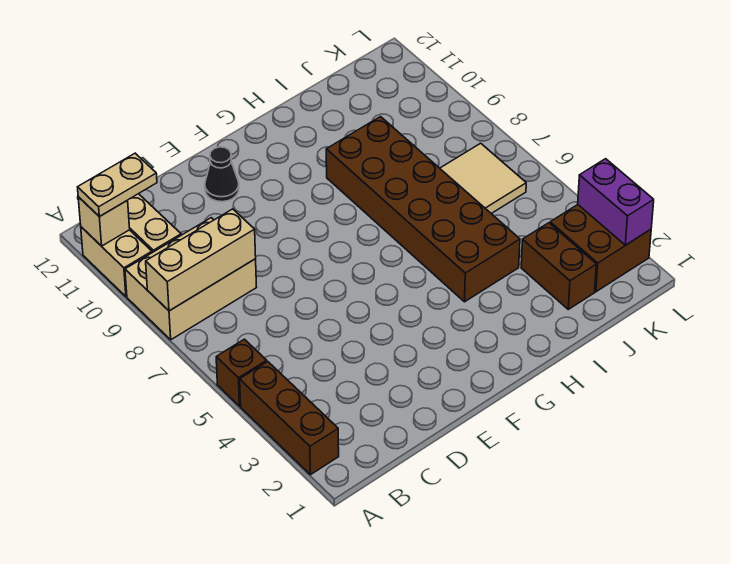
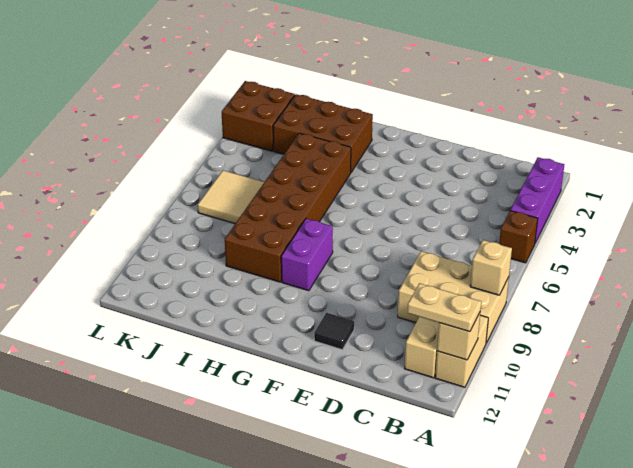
brown 1x3 brick [240,362,339,475] -> purple 1x3 brick [510,157,564,243]
tan 1x3 brick [146,209,256,311] -> tan 1x1 brick [470,240,512,295]
black 1x1 cone [205,147,239,202] -> black 1x1 tile [314,313,354,350]
brown 1x2 brick [521,223,596,309] -> brown 2x3 brick [273,94,373,172]
purple 1x2 brick [578,159,654,245] -> purple 1x2 brick moved to [281,219,333,291]

